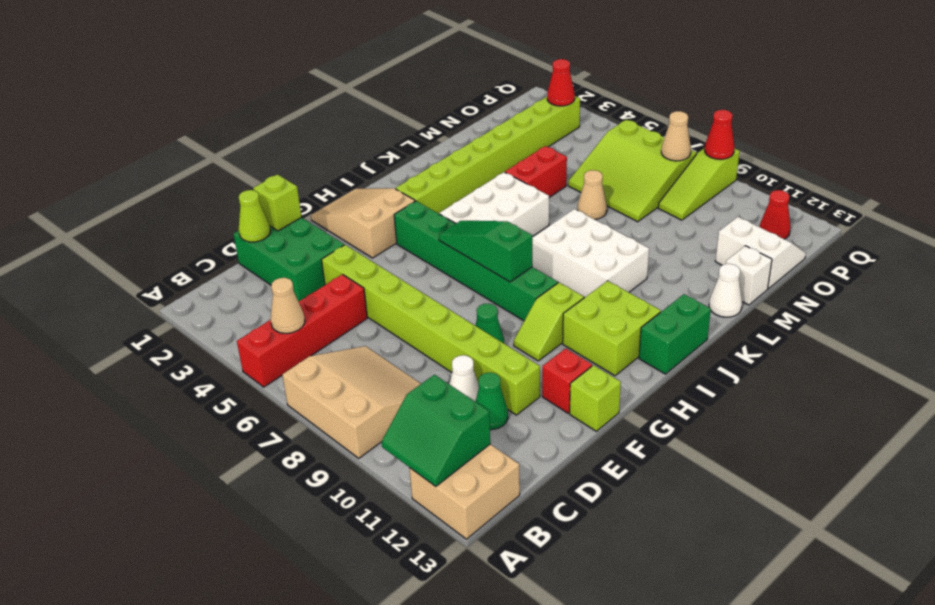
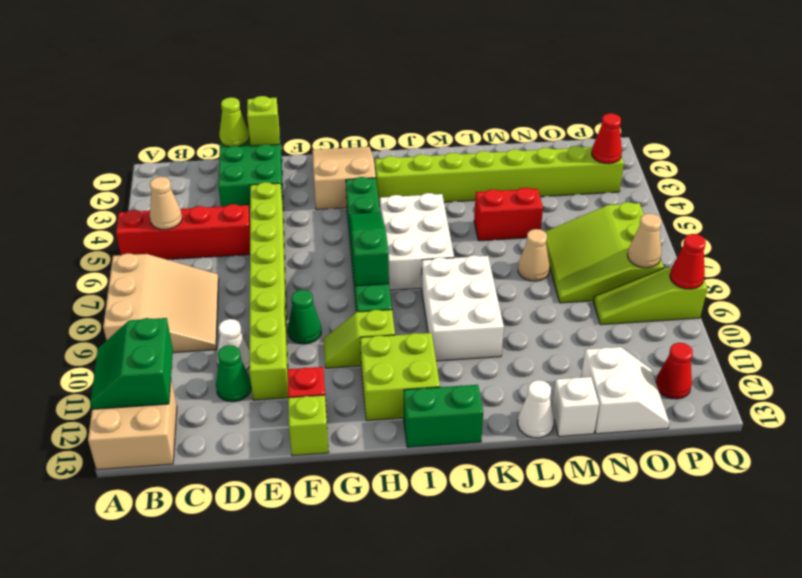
white 2x3 brick [439,172,549,237] -> white 2x3 brick turned to [380,193,454,290]

